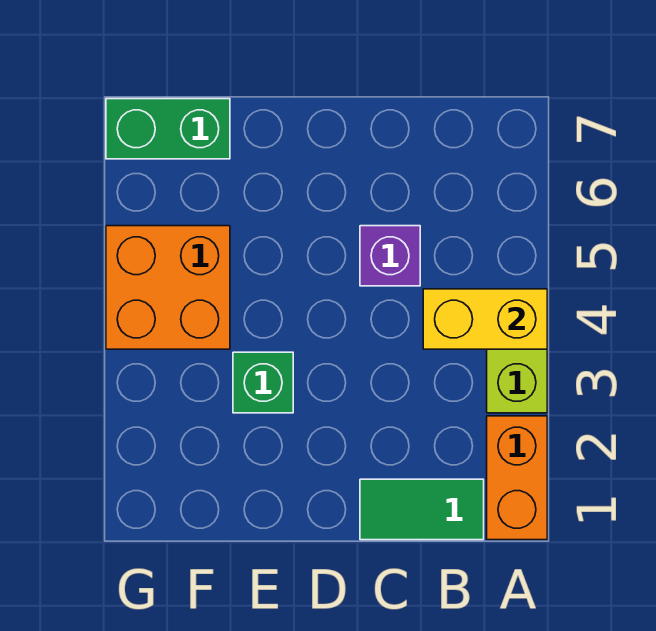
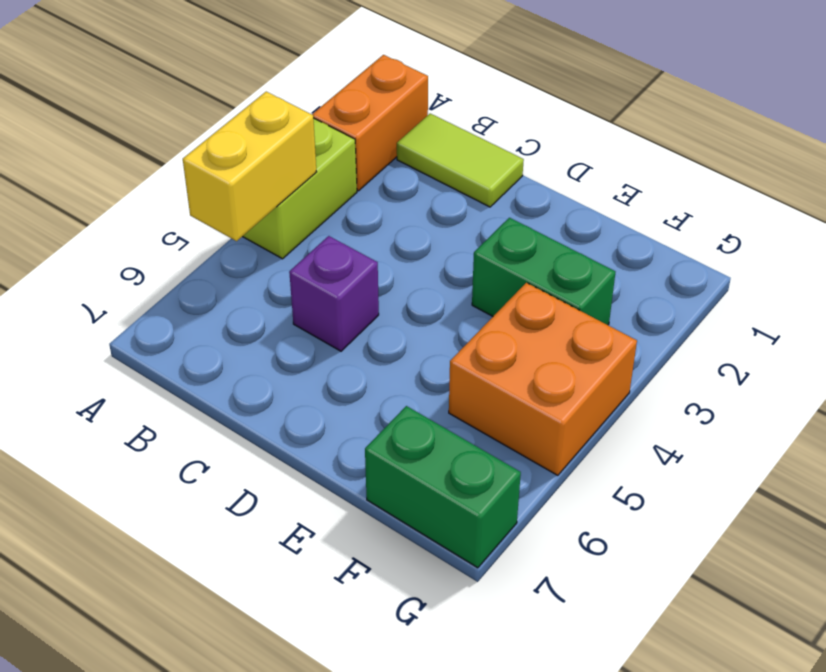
yellow 1x2 brick [423,289,547,349] -> yellow 1x2 brick turned to [183,92,316,241]
green 1x2 tile [360,479,484,540] -> lime 1x2 tile [397,114,524,207]
green 1x1 brick [233,352,293,413] -> green 1x2 brick [472,218,615,325]

